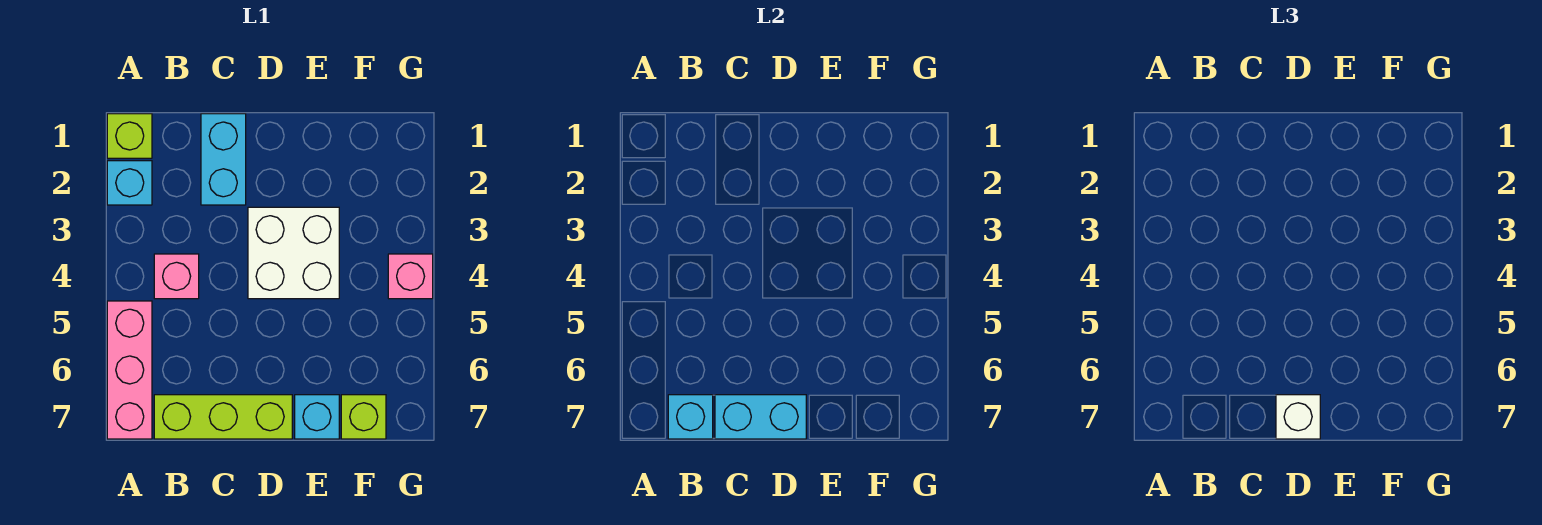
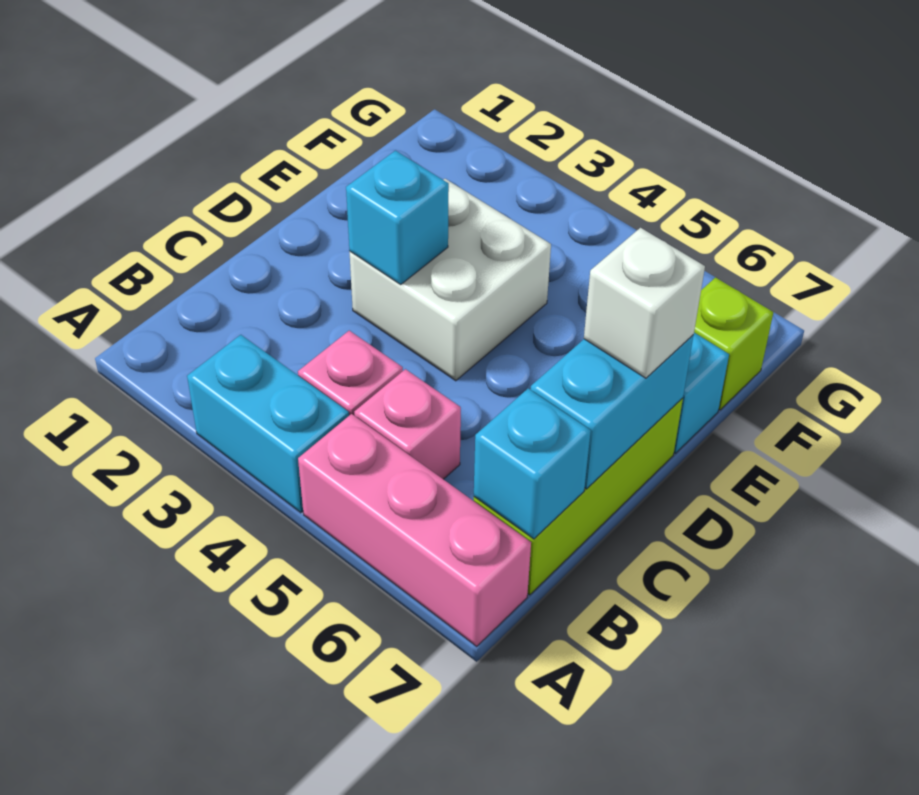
lime 1x1 brick [107,114,152,158] -> none
cyan 1x1 brick [107,161,152,205] -> cyan 1x1 brick moved to [346,151,449,284]
cyan 1x2 brick [201,114,246,205] -> cyan 1x2 brick moved to [187,335,349,513]
pink 1x1 brick [388,254,433,299] -> pink 1x1 brick moved to [354,369,461,479]

